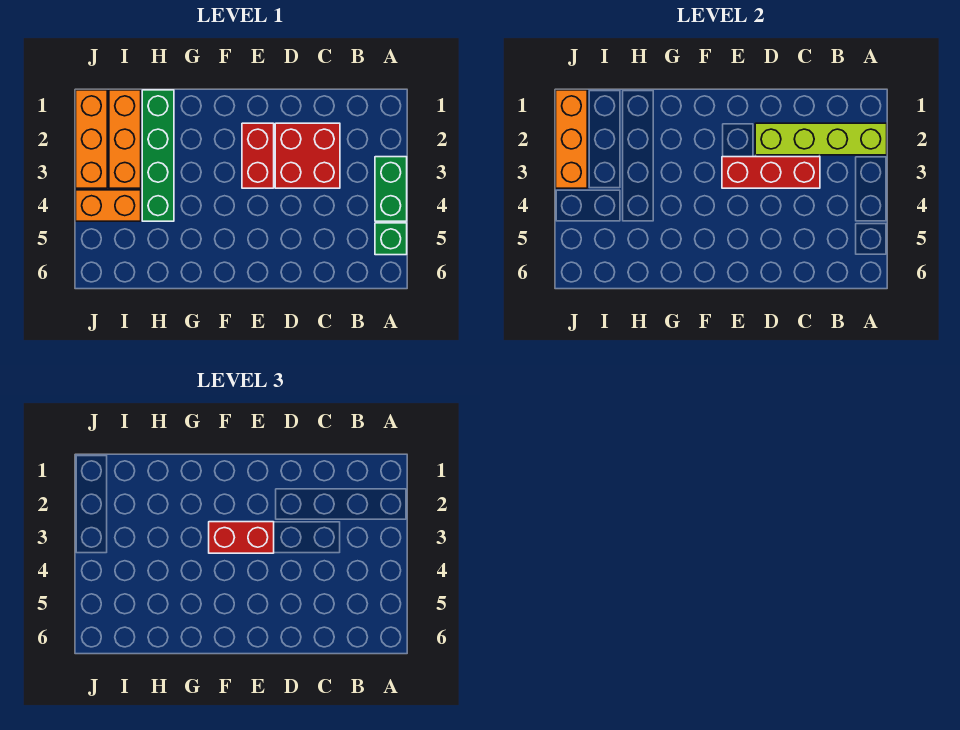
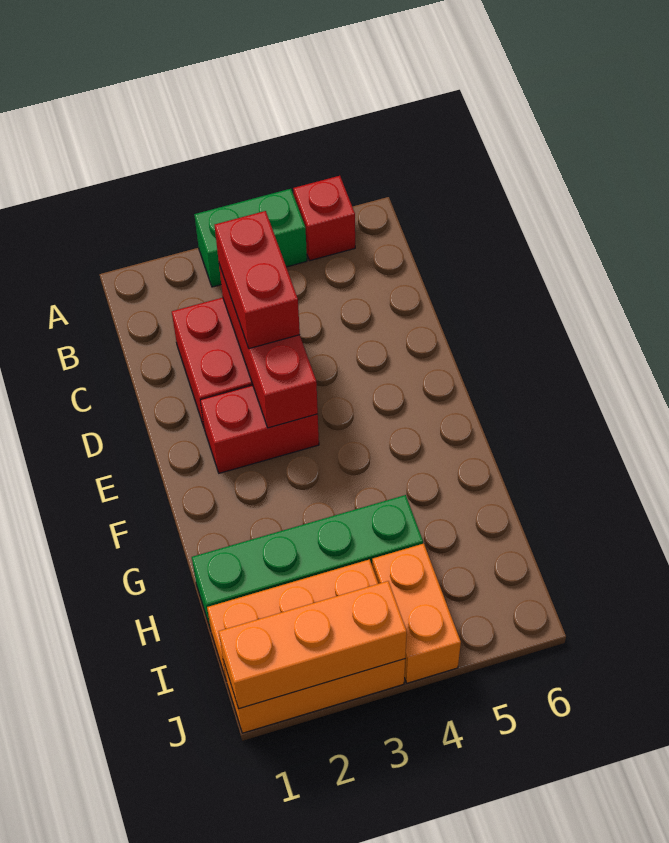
lime 1x4 brick [755,123,887,155] -> none
green 1x1 brick [375,223,407,255] -> red 1x1 brick [293,176,355,261]
red 1x2 brick [209,522,274,553] -> red 1x2 brick moved to [215,211,300,349]

